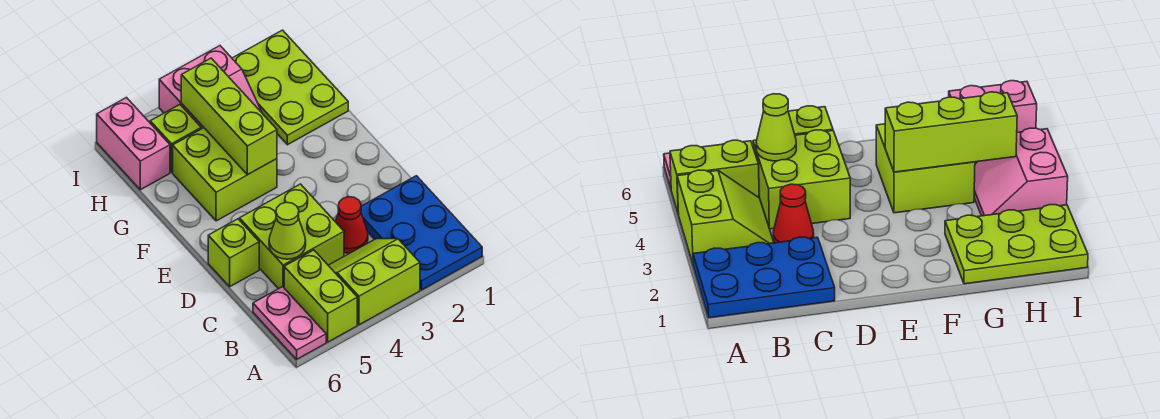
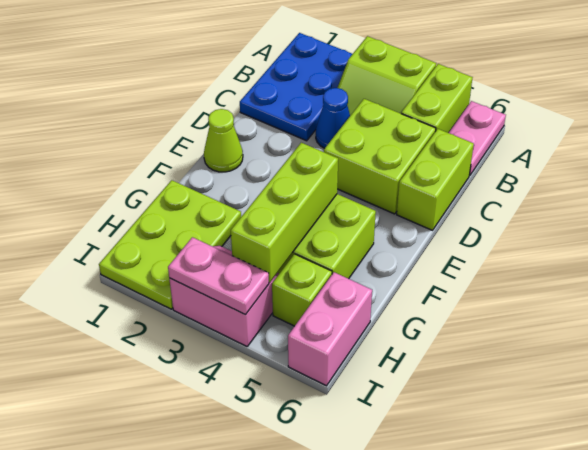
red 1x1 cone [335,197,368,253] -> blue 1x1 cone [316,88,350,148]
lime 1x1 cone [269,202,306,259] -> lime 1x1 cone moved to [204,109,243,172]
lime 1x1 brick [208,219,259,287] -> lime 1x2 brick [397,129,474,230]
none -> pink 1x2 plate [168,237,269,315]

